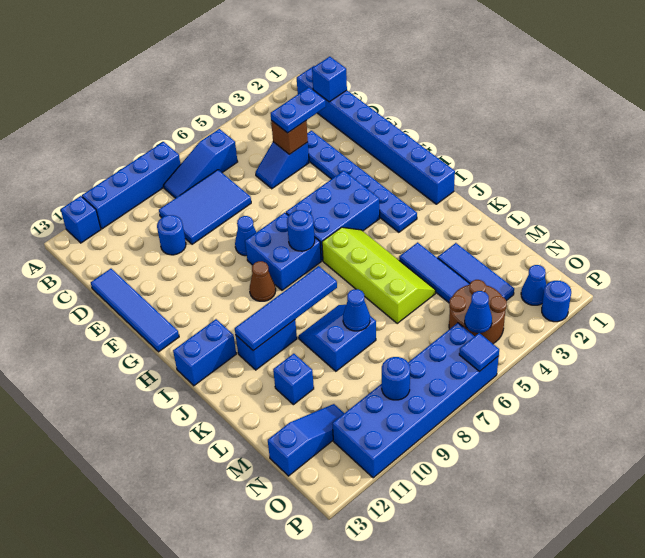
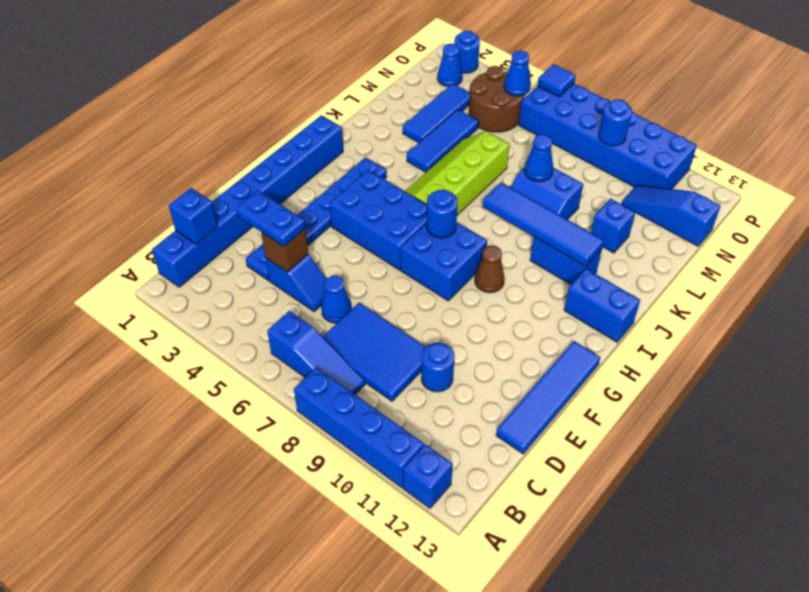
blue 1x1 cone [235,216,256,256] -> blue 1x1 cone moved to [321,276,352,323]

